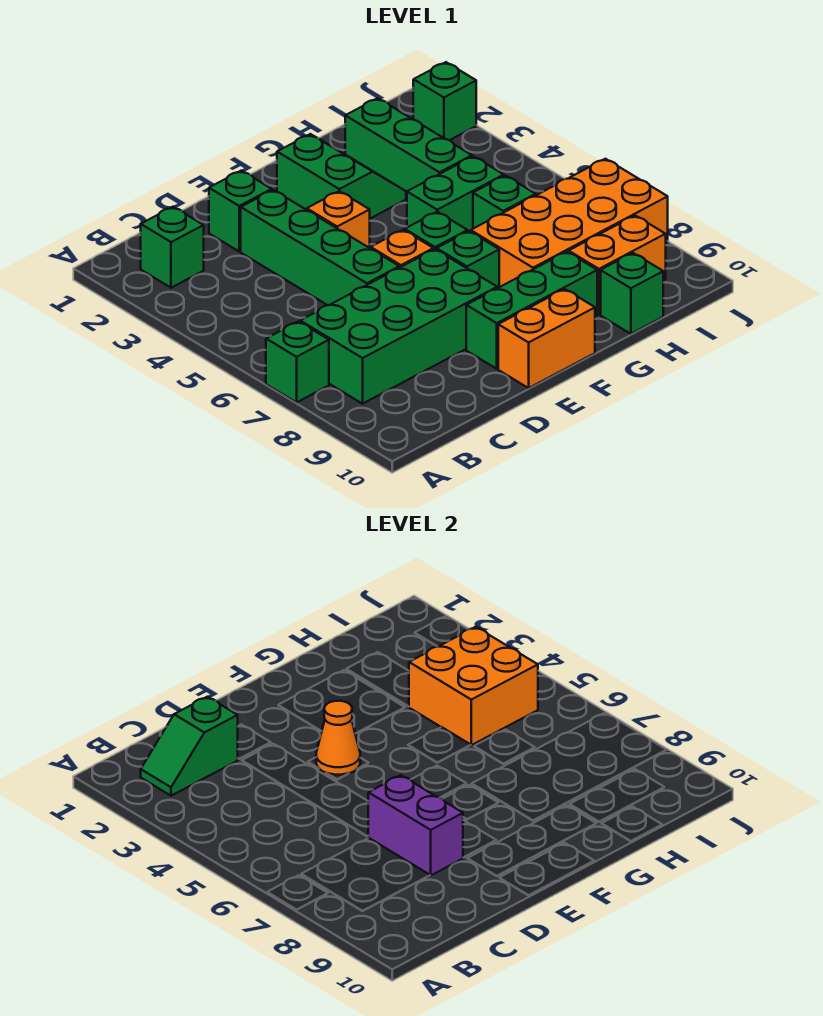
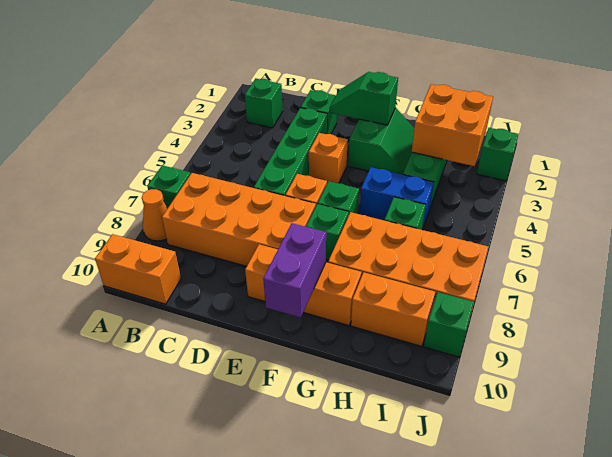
green 1x2 slope [141,697,238,796] -> green 1x2 slope moved to [330,72,398,125]
green 2x4 brick [300,249,497,404] -> orange 2x4 brick [162,173,316,266]
purple 1x2 brick [368,775,463,875] -> purple 1x2 brick moved to [263,223,326,318]
orange 1x1 cone [316,701,360,775] -> orange 1x1 cone moved to [142,189,167,241]
green 1x3 brick [466,252,597,369] -> orange 1x3 brick [245,244,362,326]
orange 1x2 brick [498,289,595,388] -> orange 1x2 brick moved to [95,234,181,304]
green 1x2 brick [407,156,504,232] -> blue 1x2 brick [360,167,434,230]
orange 2x2 brick [409,627,538,745] -> orange 2x2 brick moved to [412,84,493,166]
green 1x1 brick [601,253,663,334] -> green 1x1 brick moved to [424,292,474,357]

